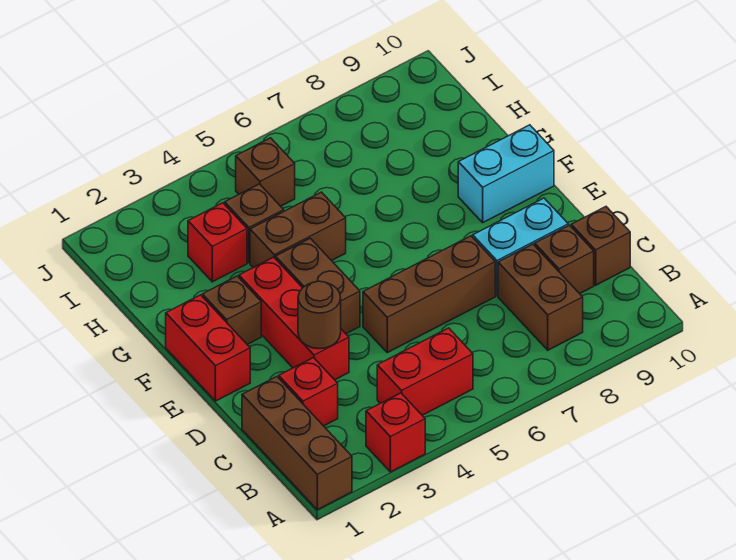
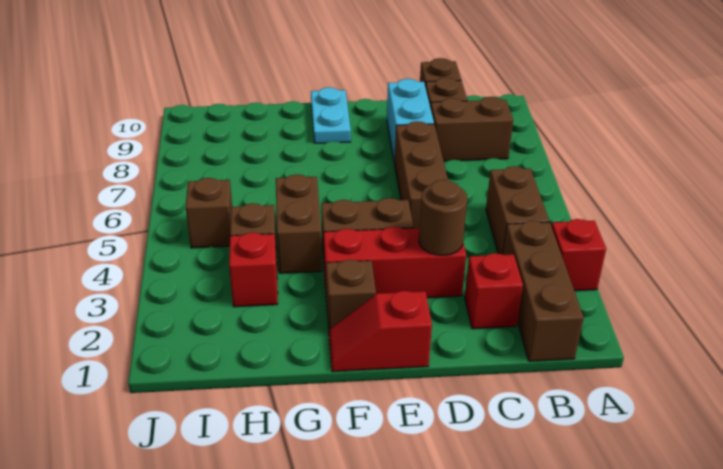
brown 1x3 brick [242,377,352,510] -> brown 1x3 brick turned to [503,221,584,361]
red 1x2 brick [377,328,473,415] -> brown 1x2 brick [486,166,549,255]
red 1x2 brick [166,295,250,401] -> red 1x2 slope [329,291,432,372]
cyan 1x2 brick [458,125,554,223] -> cyan 1x2 plate [311,87,351,143]

